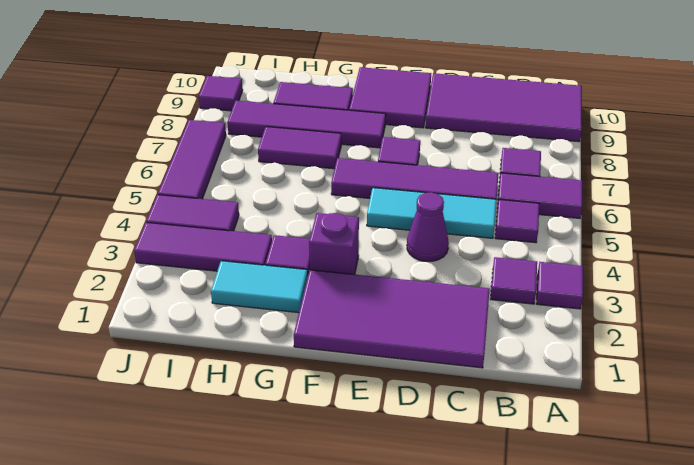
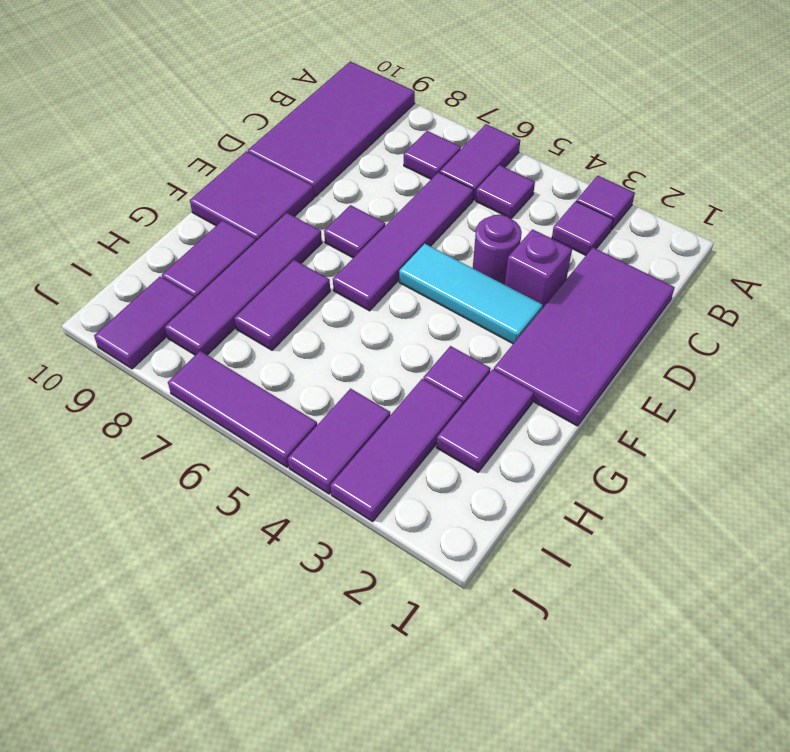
cyan 1x3 tile [367,188,497,238] -> cyan 1x3 tile turned to [399,244,543,344]
purple 1x1 cone [407,192,449,261] -> purple 1x1 round brick [473,215,522,285]
purple 1x1 brick [309,213,359,274] -> purple 1x1 brick moved to [505,229,572,308]
cyan 1x2 tile [211,261,308,313] -> purple 1x2 tile [436,369,534,472]
purple 1x1 tile [199,76,243,111] -> purple 1x2 tile [94,277,195,369]

